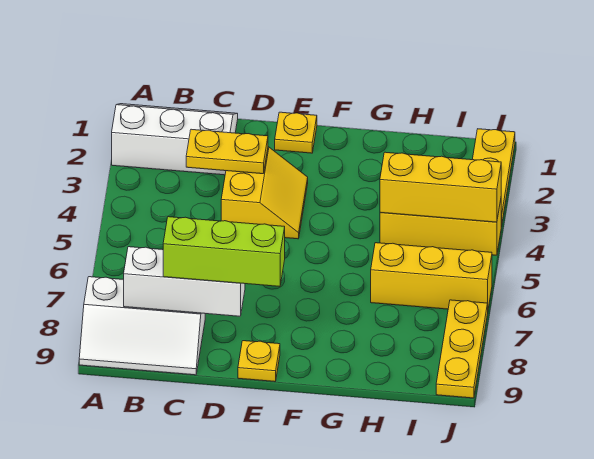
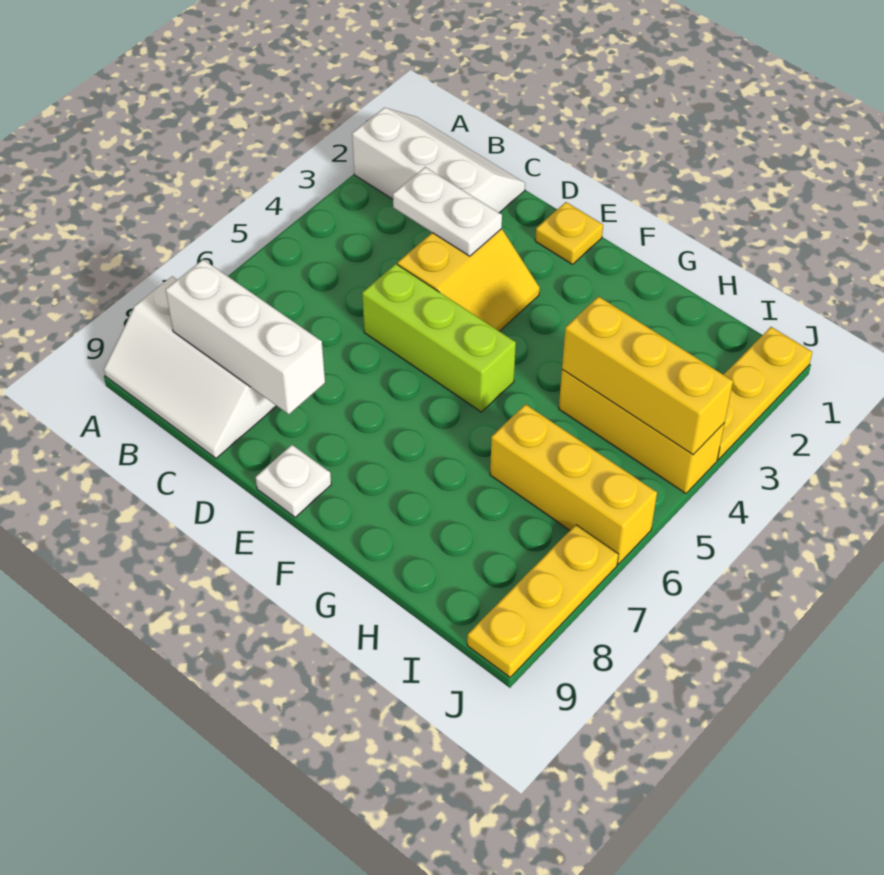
yellow 1x2 plate [186,129,268,174] -> white 1x2 plate [393,167,502,256]
lime 1x3 brick [163,217,285,286] -> lime 1x3 brick moved to [362,264,516,412]
yellow 1x1 plate [238,341,280,381] -> white 1x1 plate [256,445,331,517]

